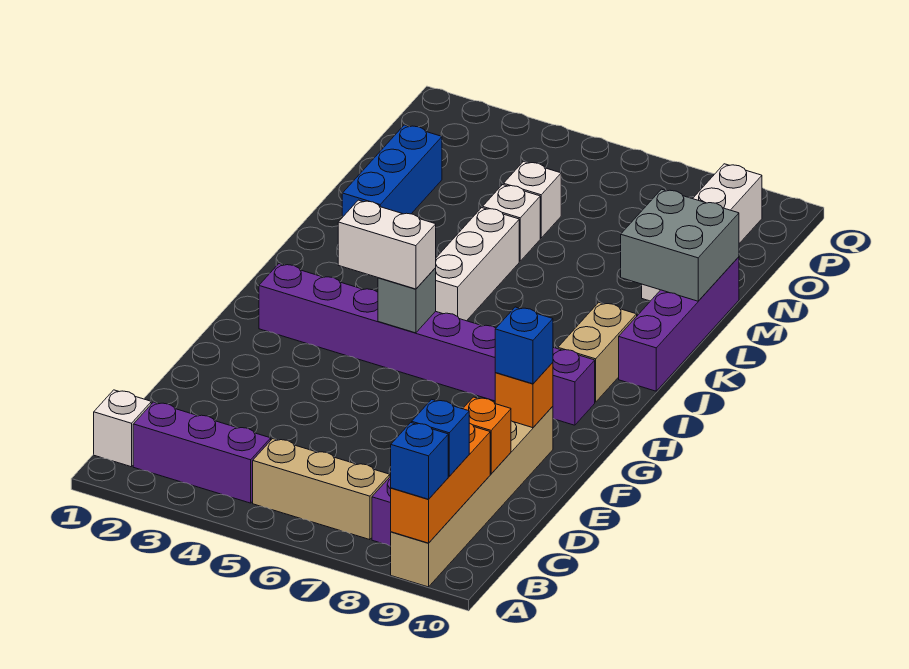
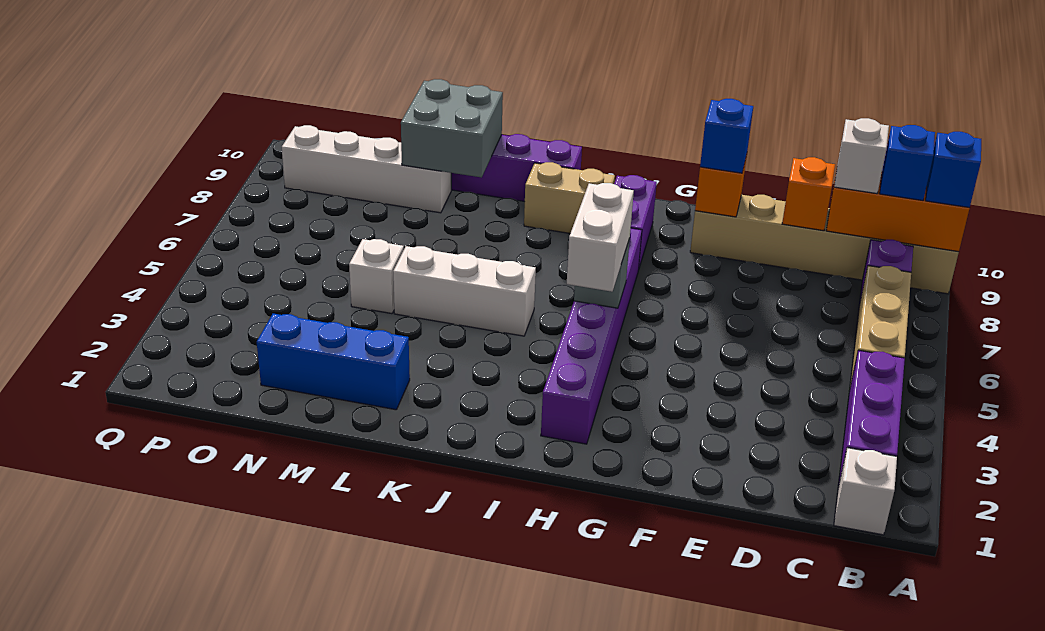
white 1x1 brick [503,161,561,238] -> white 1x1 brick moved to [834,118,889,194]

